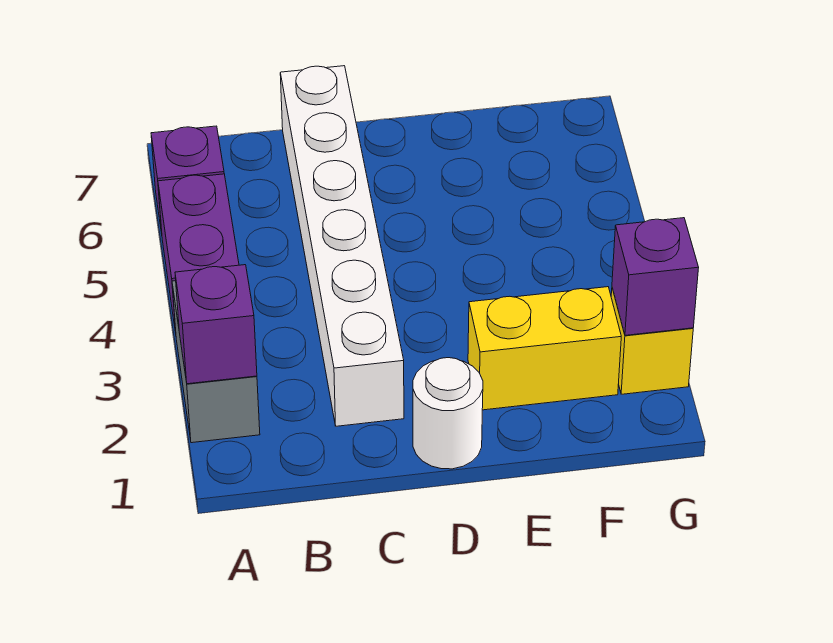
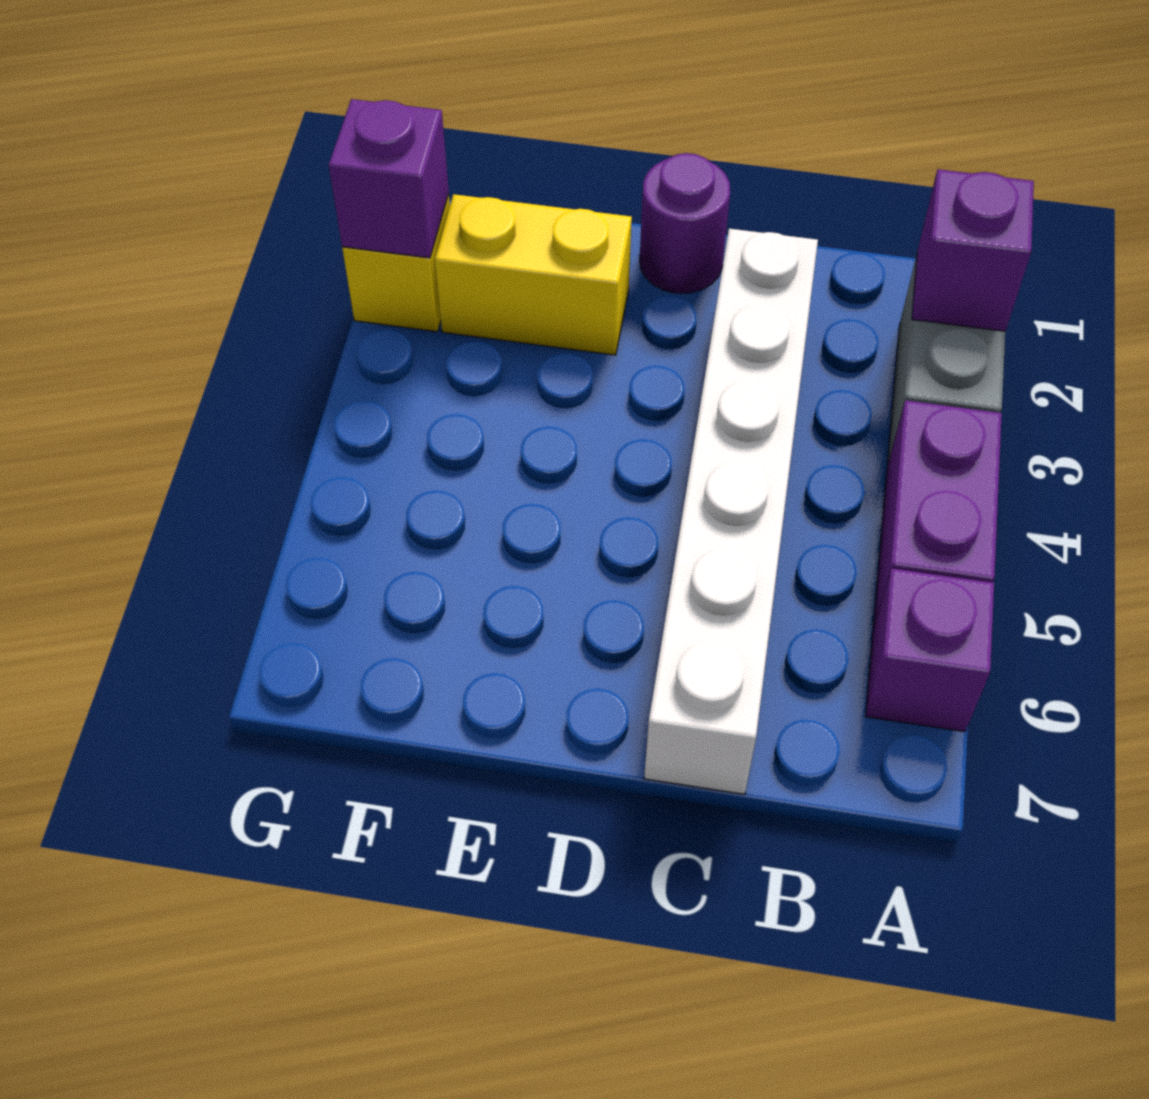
white 1x1 round brick [413,358,483,469] -> purple 1x1 round brick [640,153,730,293]

